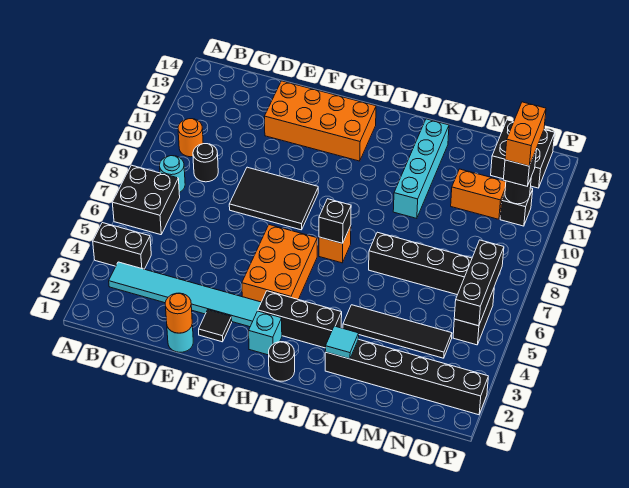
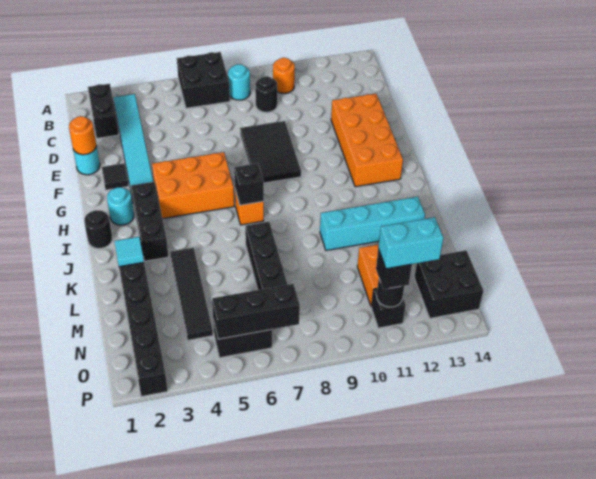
black 1x2 brick [93,223,151,269] -> black 1x2 brick moved to [88,84,119,138]
cyan 1x1 brick [249,311,282,355] -> cyan 1x1 round brick [107,187,134,225]
orange 1x2 brick [505,102,546,166] -> cyan 1x2 brick [378,217,443,269]

